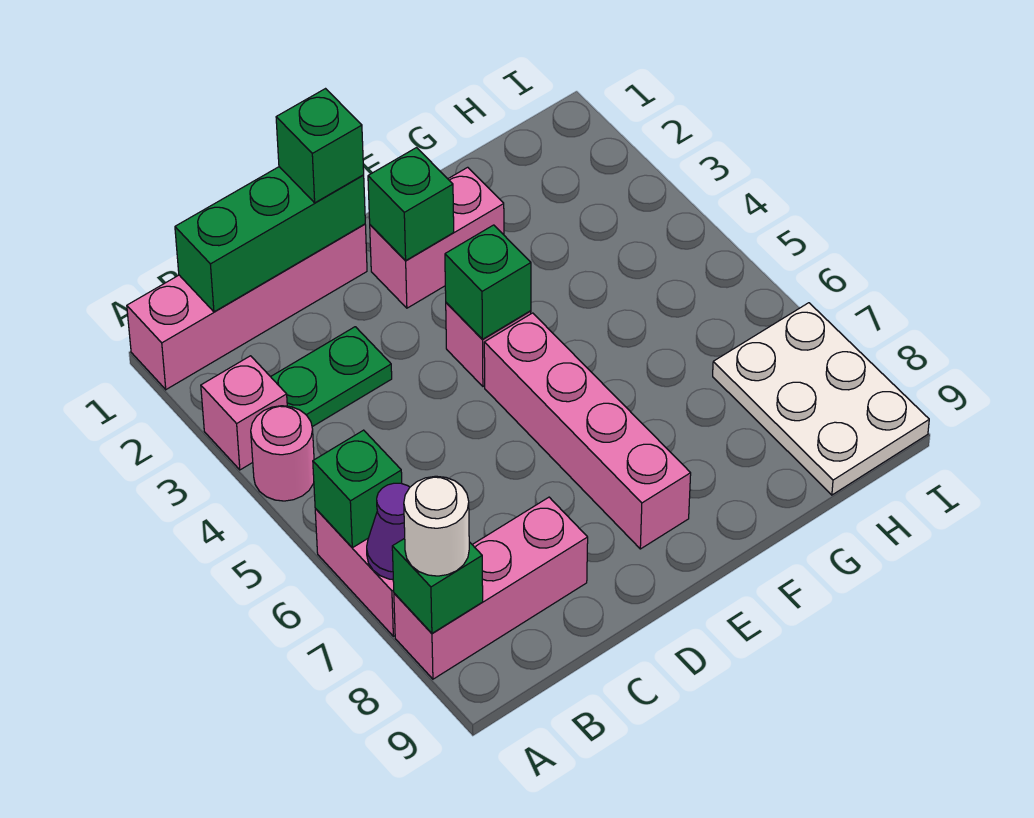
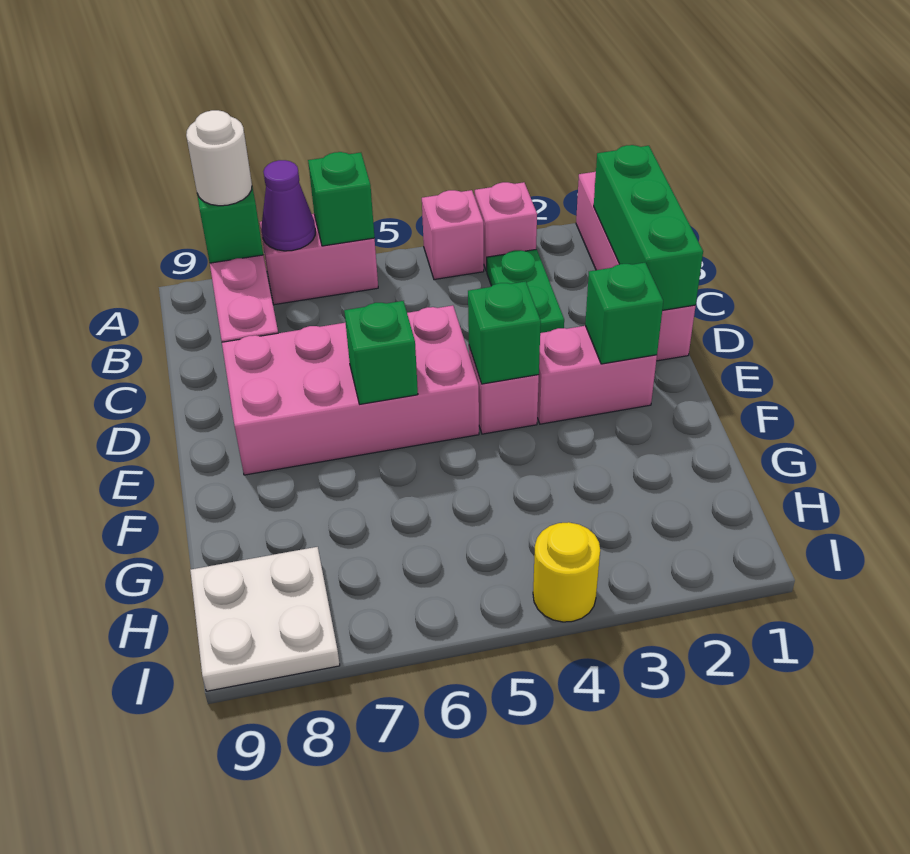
pink 1x1 round brick [251,406,314,501] -> pink 1x1 brick [422,190,484,280]
green 1x1 brick [276,89,364,203] -> green 1x1 brick moved to [344,301,418,404]
pink 1x2 brick [370,167,504,308] -> pink 1x2 brick turned to [537,326,657,424]
pink 1x4 brick [484,313,691,549] -> pink 2x4 brick [222,305,479,475]
white 2x3 plate [713,303,929,495] -> white 2x2 plate [190,547,340,691]
none -> yellow 1x1 round brick [533,522,600,622]

